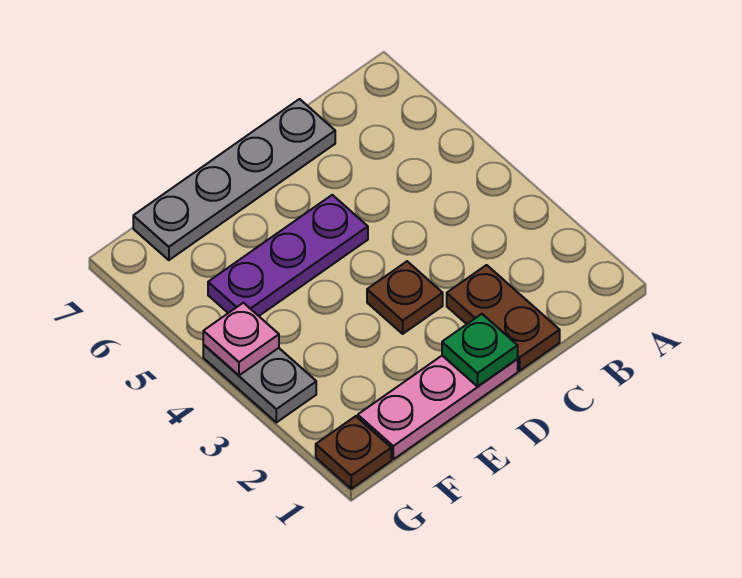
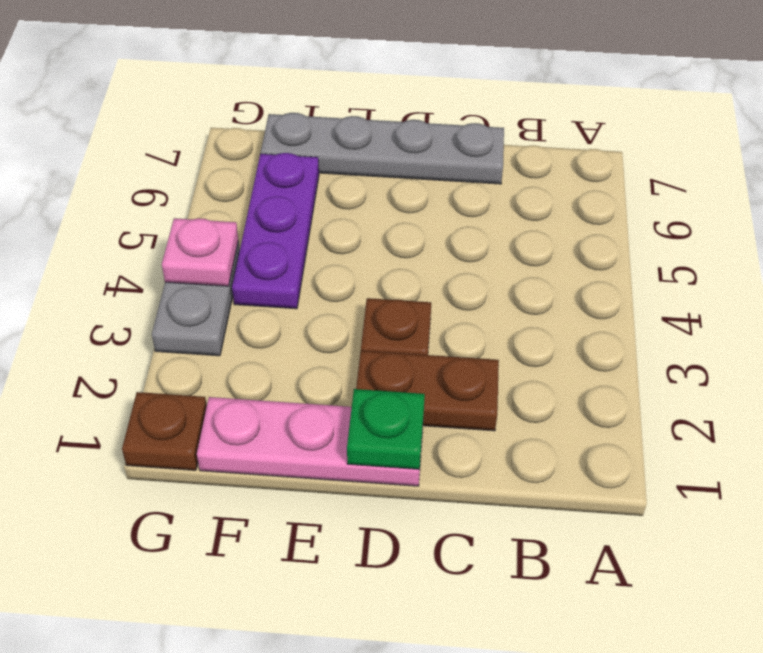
brown 1x2 plate [447,265,560,371] -> brown 1x2 plate turned to [356,351,499,431]
purple 1x3 plate [208,195,368,316] -> purple 1x3 plate turned to [232,153,319,309]

